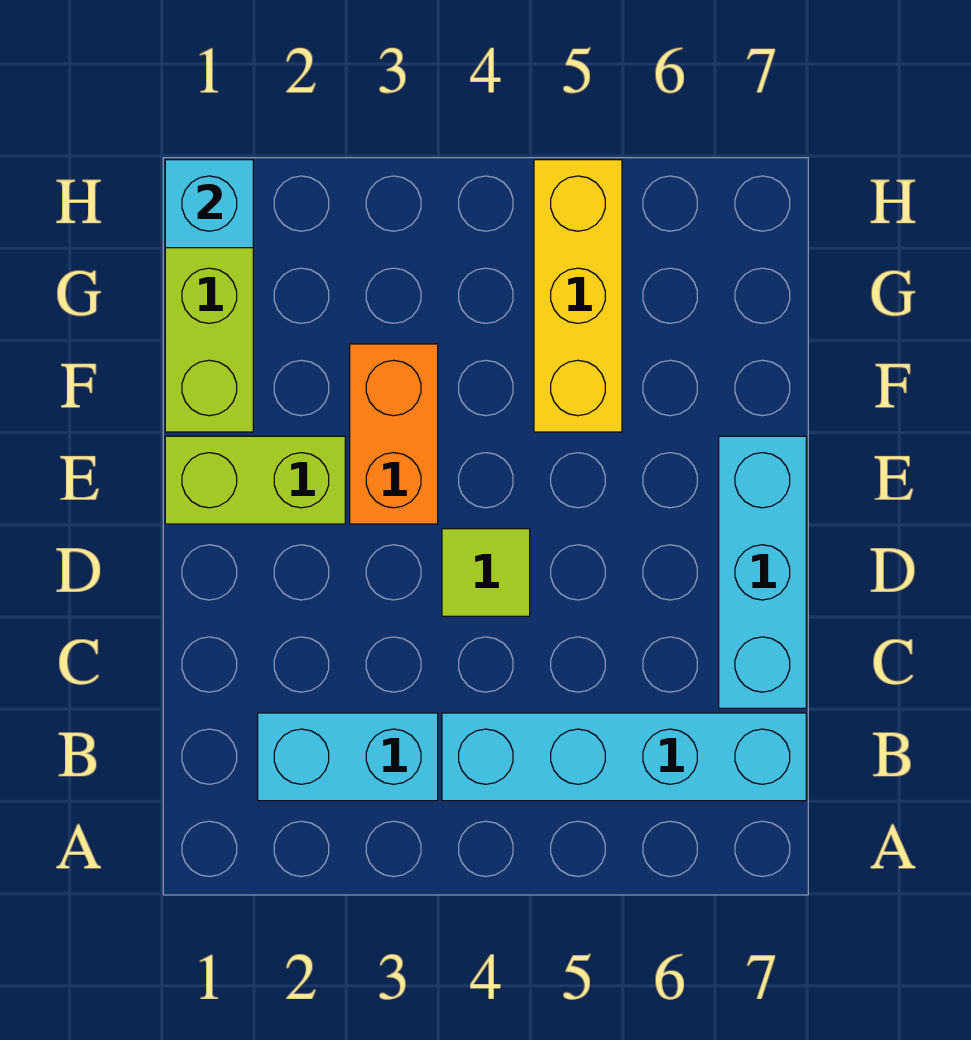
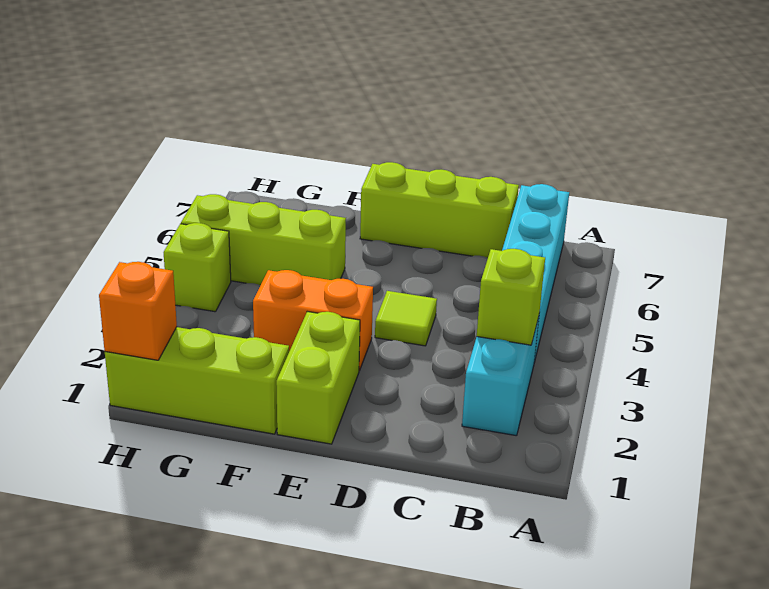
none -> lime 1x1 brick [477,249,545,345]
cyan 1x3 brick [719,436,806,708] -> lime 1x3 brick [360,162,519,258]
yellow 1x3 brick [534,160,622,432] -> lime 1x3 brick [181,194,346,285]
cyan 1x1 brick [165,160,253,248] -> orange 1x1 brick [99,262,177,360]
none -> lime 1x1 brick [164,223,231,312]

